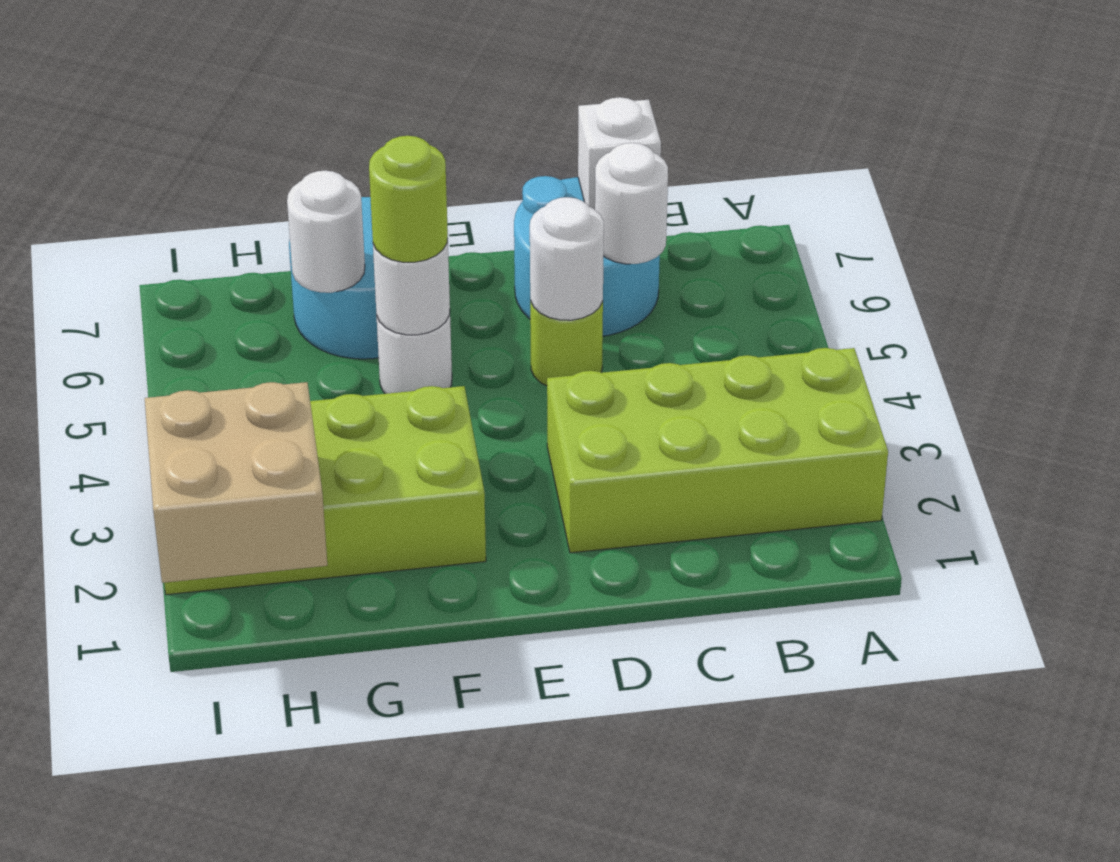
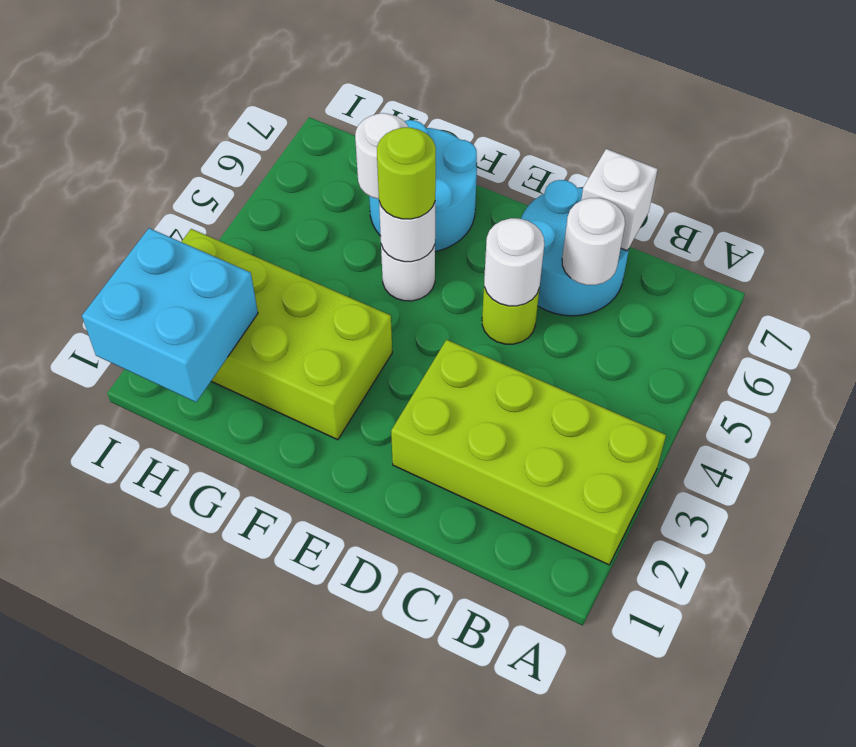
tan 2x2 brick [145,382,327,583] -> cyan 2x2 brick [82,228,258,402]

